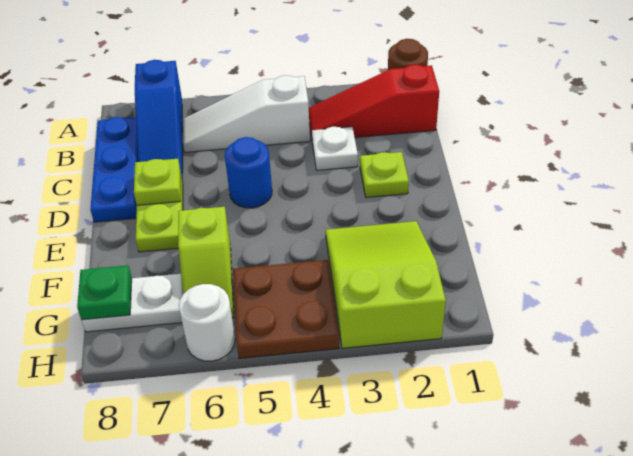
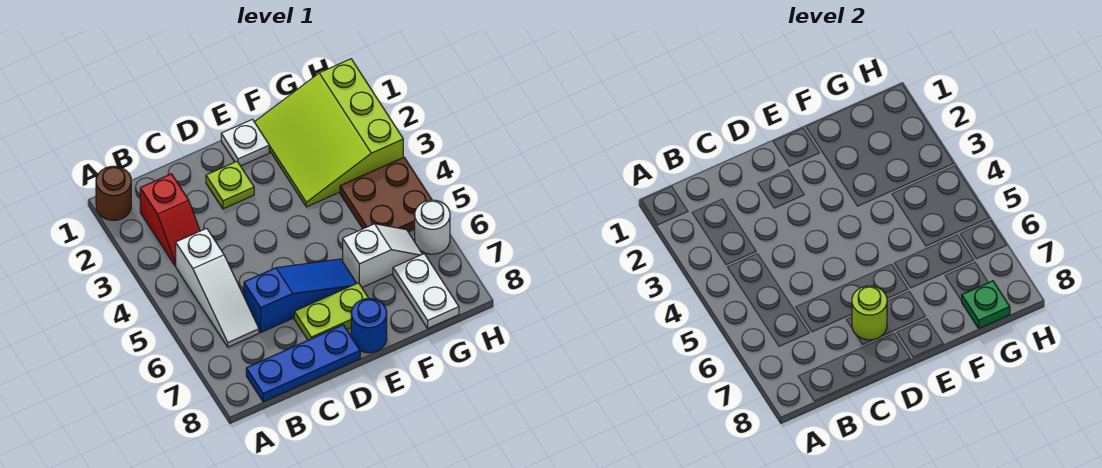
blue 1x3 slope [135,60,183,182] -> blue 1x3 slope moved to [244,259,357,332]
red 1x3 slope [309,65,439,137] -> red 1x2 slope [140,174,200,265]
white 1x1 plate [312,127,358,170] -> white 1x1 plate moved to [221,119,269,166]
blue 1x1 round brick [225,137,272,208] -> blue 1x1 round brick moved to [351,299,387,353]
lime 1x1 plate [134,159,181,205] -> lime 1x1 round brick [852,286,887,340]
lime 2x3 slope [326,221,446,348] -> lime 3x3 slope [255,59,403,207]
lime 1x2 slope [178,207,234,318] -> white 1x2 slope [343,224,422,287]

